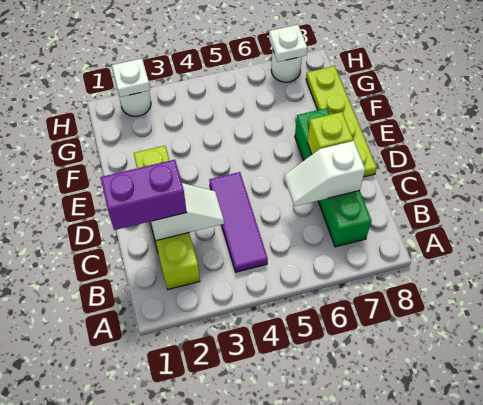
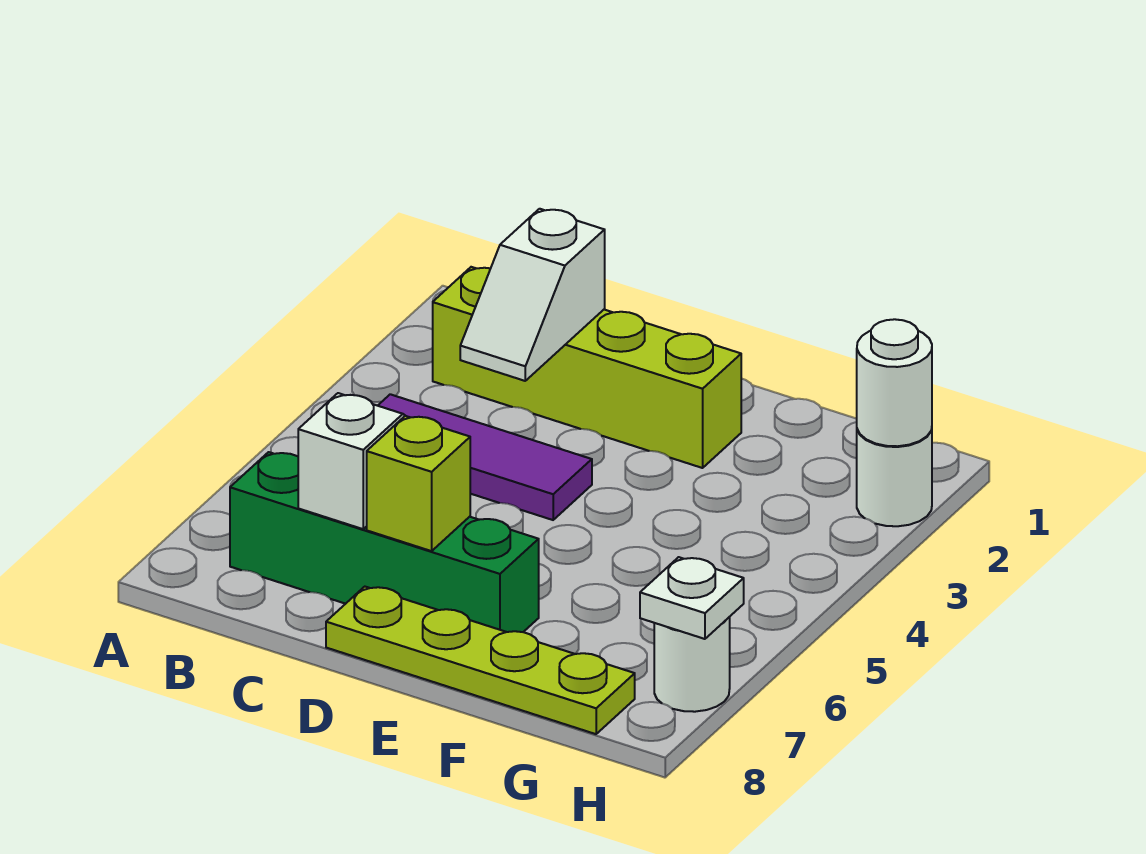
purple 1x2 brick [100,160,187,230] -> none
white 1x1 plate [112,59,150,97] -> white 1x1 round brick [857,319,932,446]

